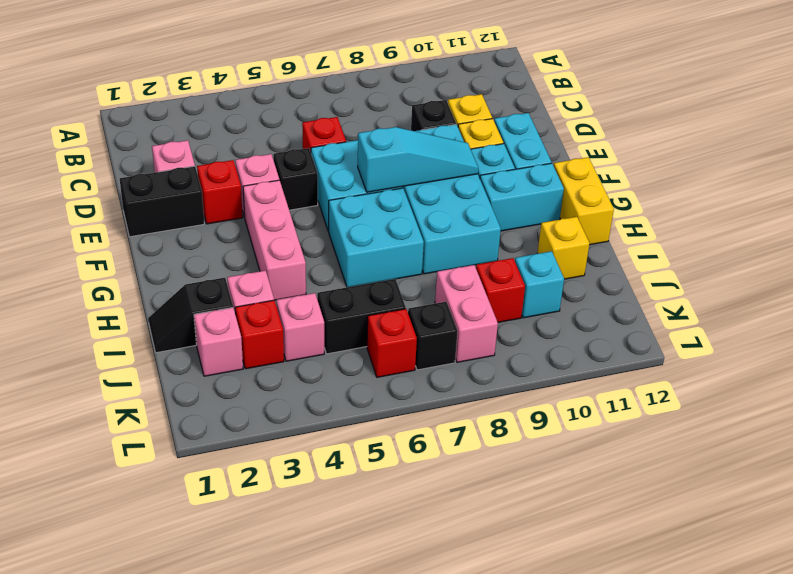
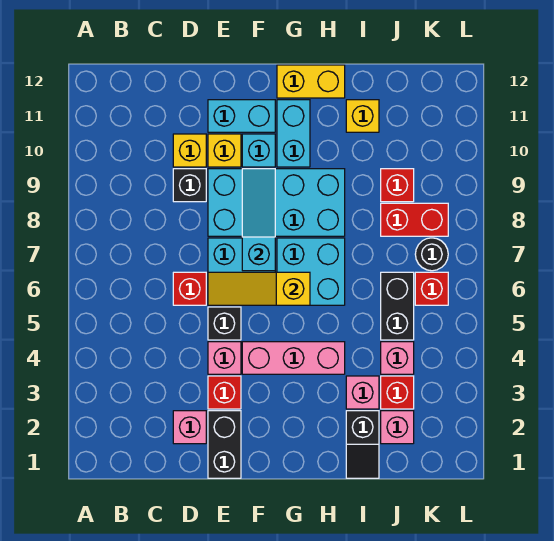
none -> yellow 1x3 slope [208,272,310,305]
pink 1x2 brick [435,265,498,362] -> red 1x2 brick [381,203,448,236]
cyan 1x1 brick [515,251,564,318] -> none
black 1x1 brick [408,302,458,370] -> black 1x1 round brick [415,238,448,271]

